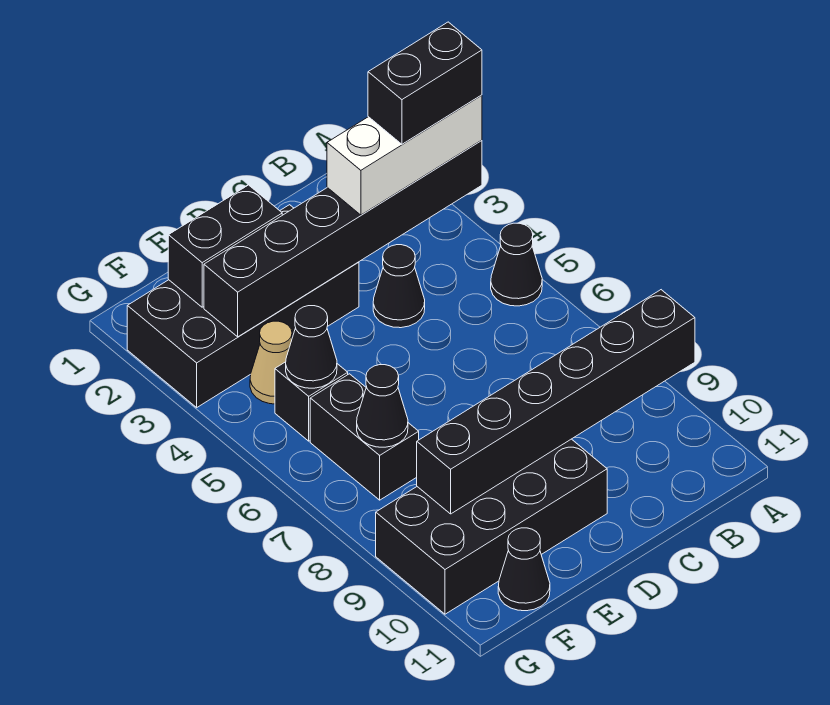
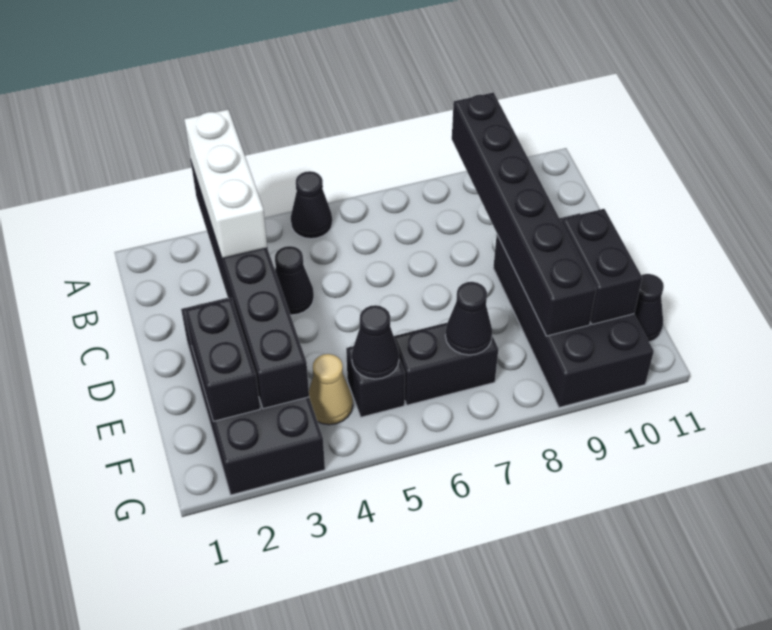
black 1x2 brick [368,22,482,144] -> black 1x2 brick moved to [562,209,642,324]

